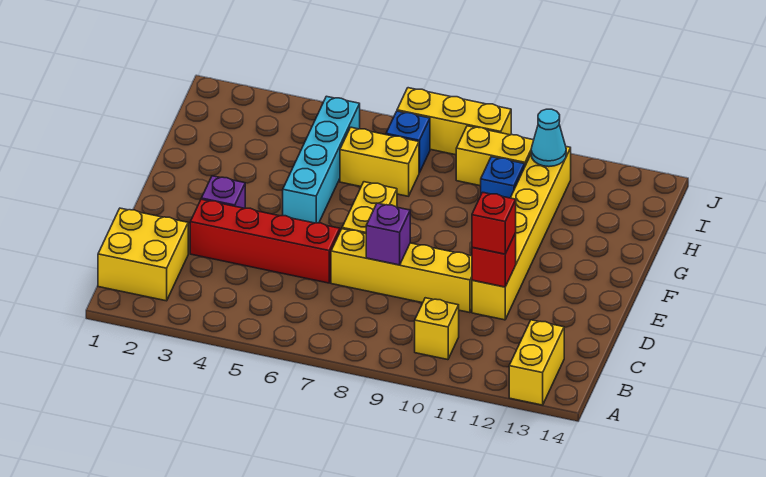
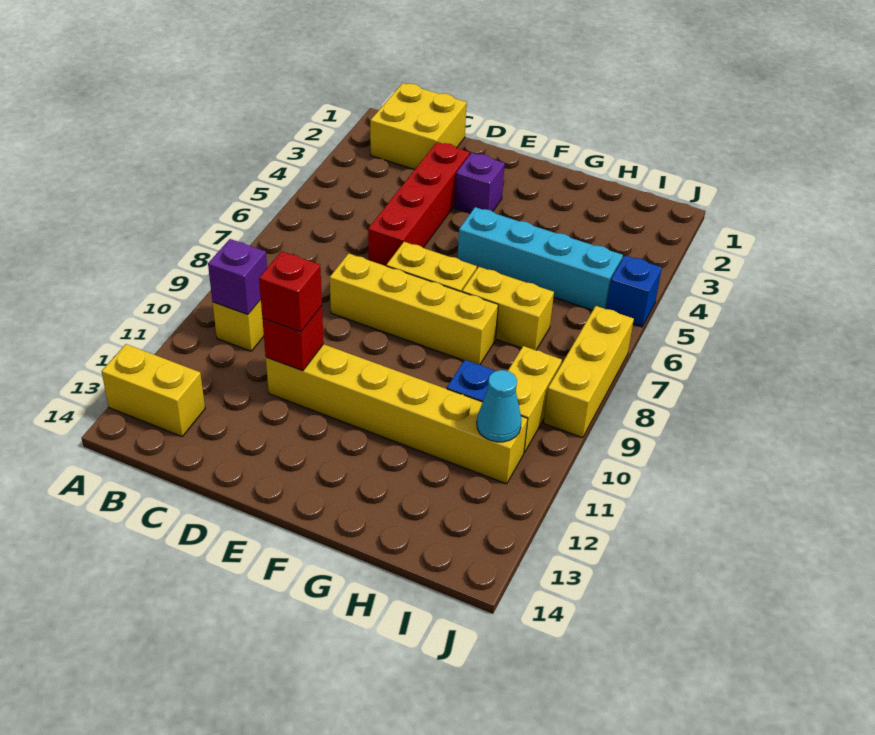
yellow 1x4 brick [331,229,472,313] -> yellow 1x4 brick turned to [330,253,498,365]
purple 1x1 brick [366,203,410,265] -> purple 1x1 brick moved to [208,239,267,315]
yellow 1x2 brick [340,127,419,196] -> yellow 1x2 brick turned to [462,267,554,350]
blue 1x1 brick [386,111,430,173] -> blue 1x1 brick moved to [607,255,662,327]

